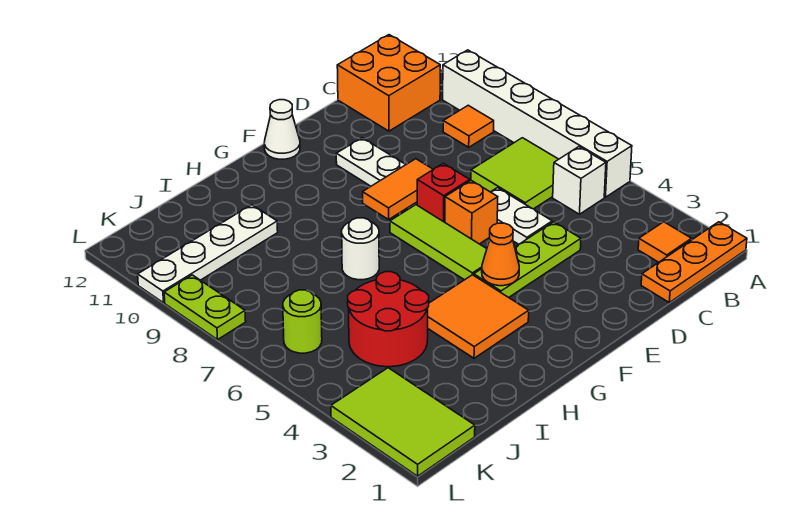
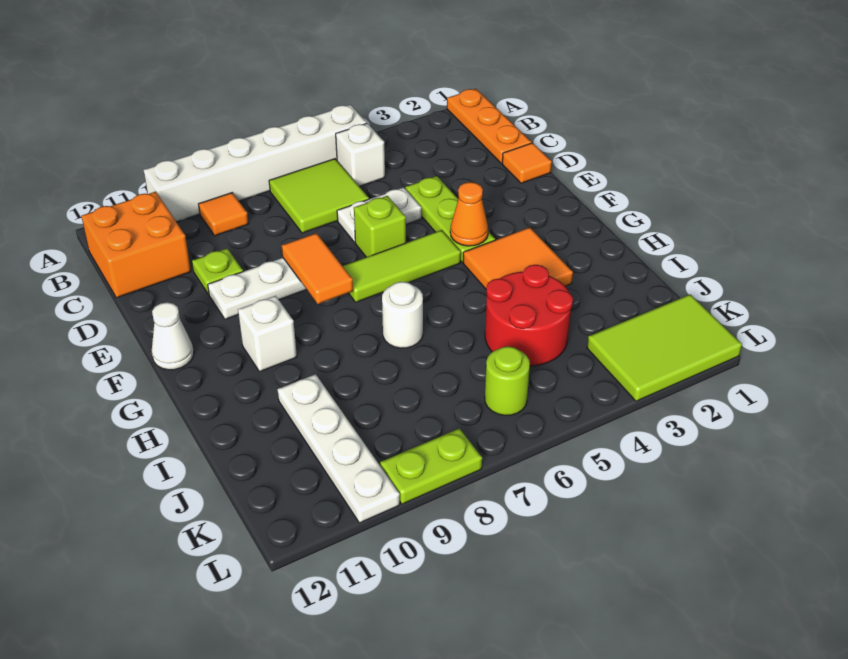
orange 1x1 tile [638,222,692,262] -> orange 1x1 tile moved to [502,143,552,183]
none -> lime 1x1 plate [192,248,243,295]
orange 1x1 brick [445,181,498,244] -> lime 1x1 brick [354,196,406,257]
red 1x1 brick [417,163,470,222] -> none
none -> white 1x1 brick [238,296,297,372]

